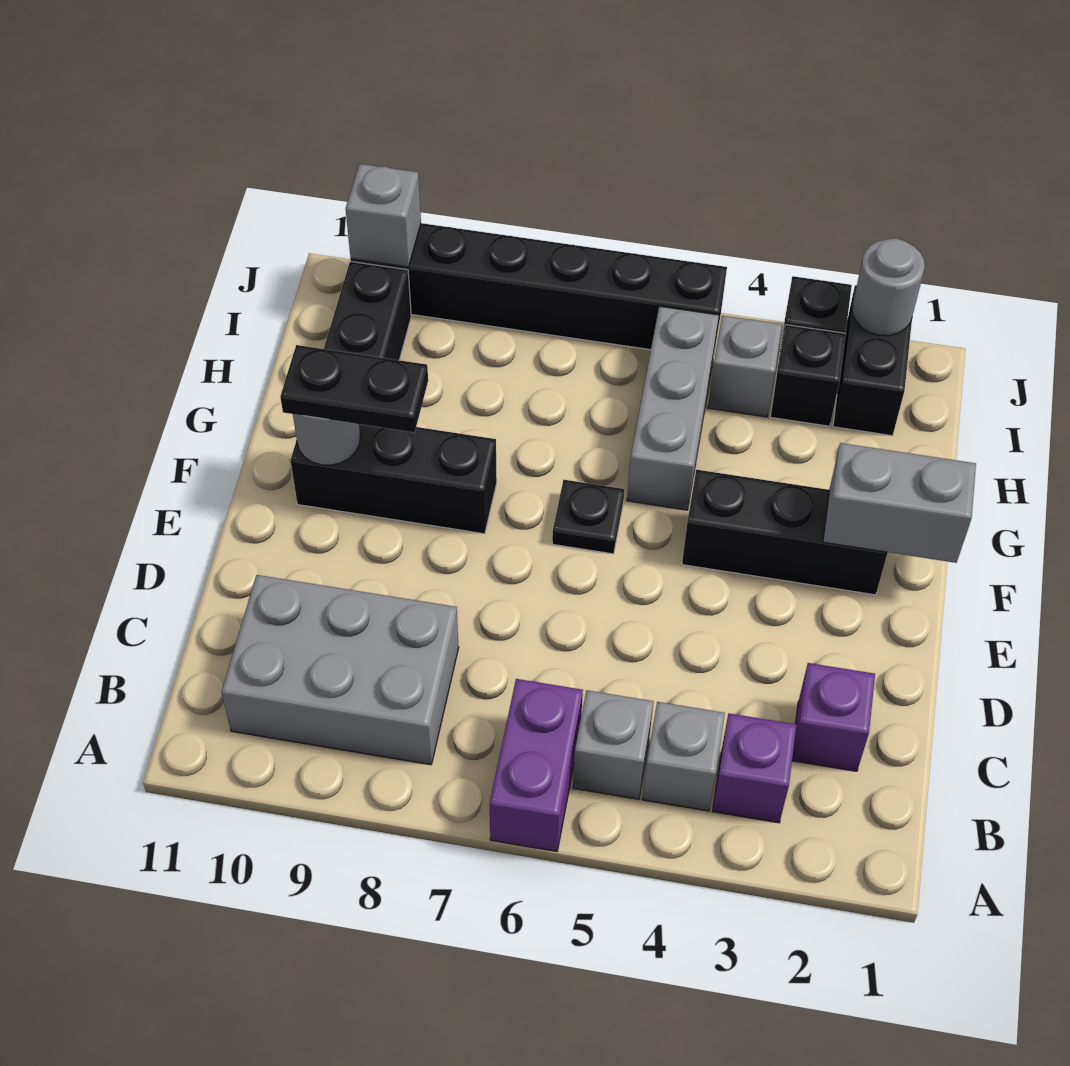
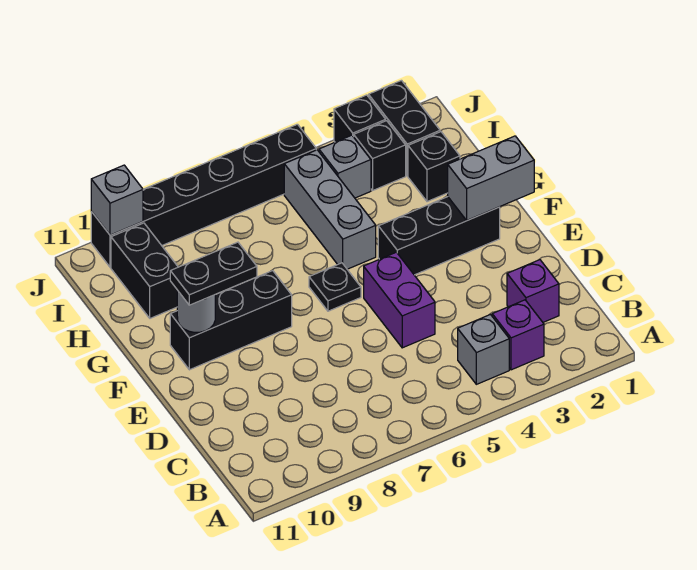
purple 1x2 brick [490,679,583,852] -> purple 1x2 brick moved to [364,252,435,348]
grey 1x1 brick [573,690,654,799] -> none
grey 2x3 brick [221,575,459,765] -> none
none -> black 1x1 brick [408,132,460,202]
grey 1x1 round brick [852,239,925,336] -> none

